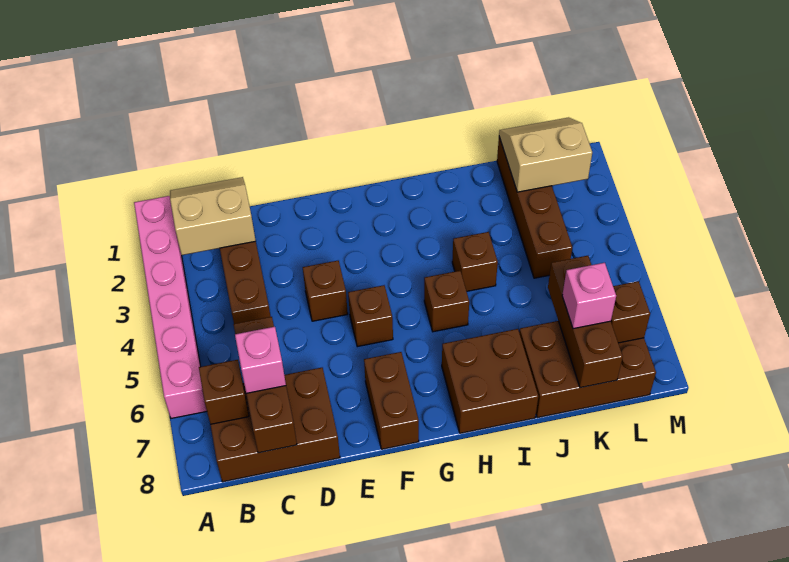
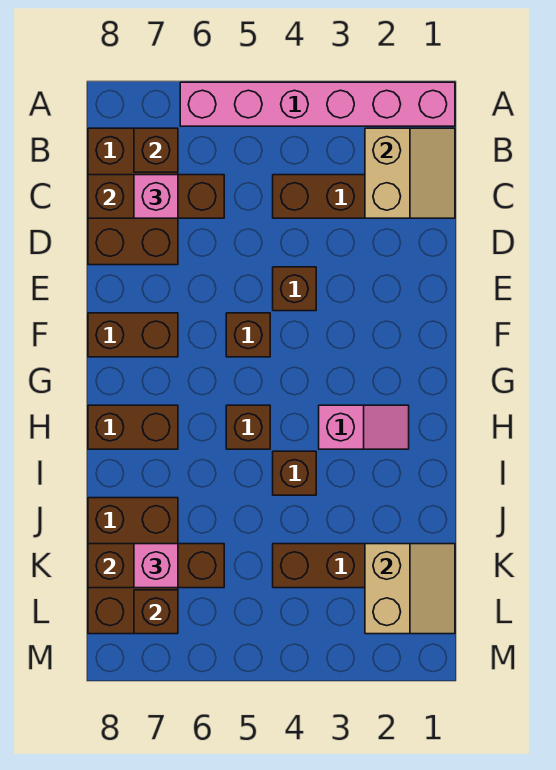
none -> pink 1x2 slope [319,405,409,449]
brown 2x2 brick [442,329,538,433] -> brown 1x2 brick [88,405,178,449]

